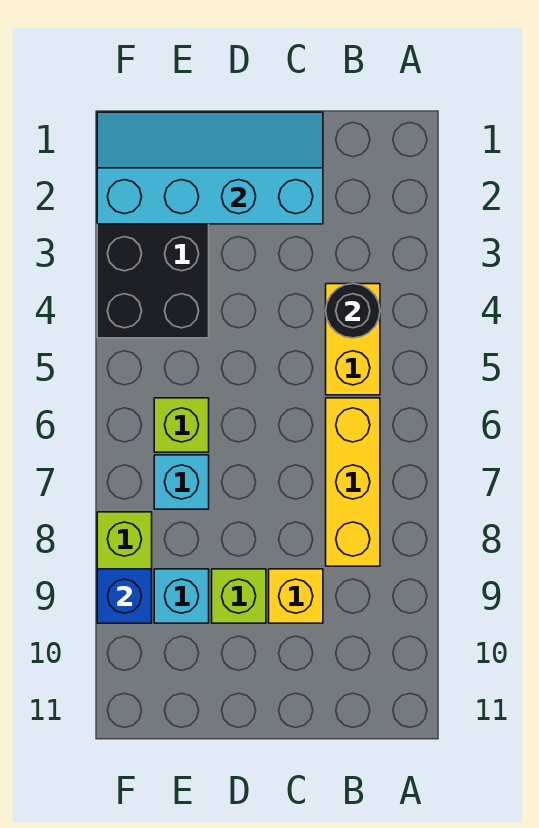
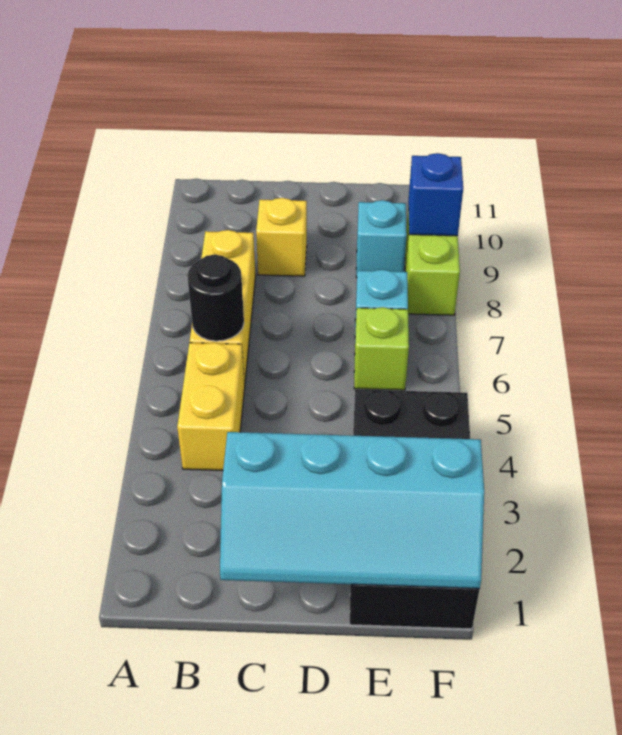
black 1x1 round brick [326,284,380,338] -> black 1x1 round brick moved to [187,255,244,341]
lime 1x1 brick [212,569,266,623] -> none

